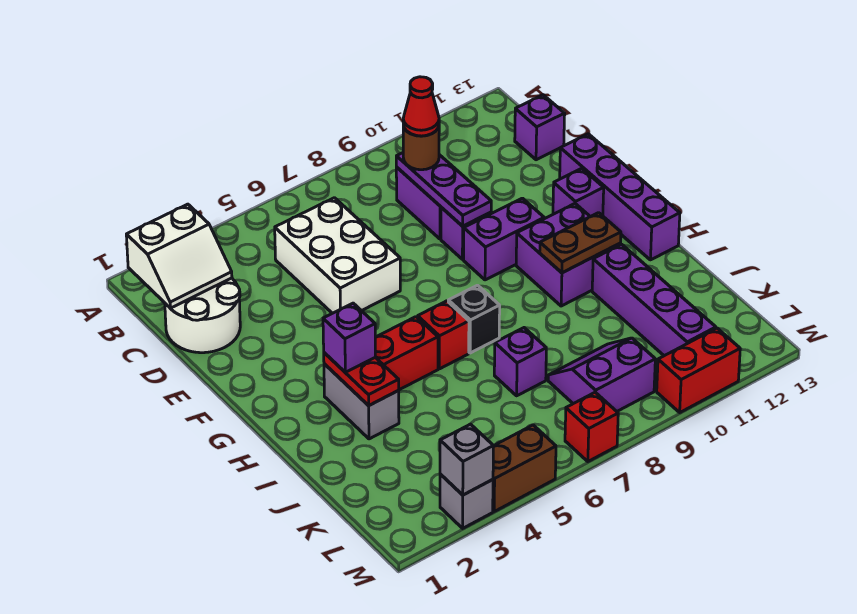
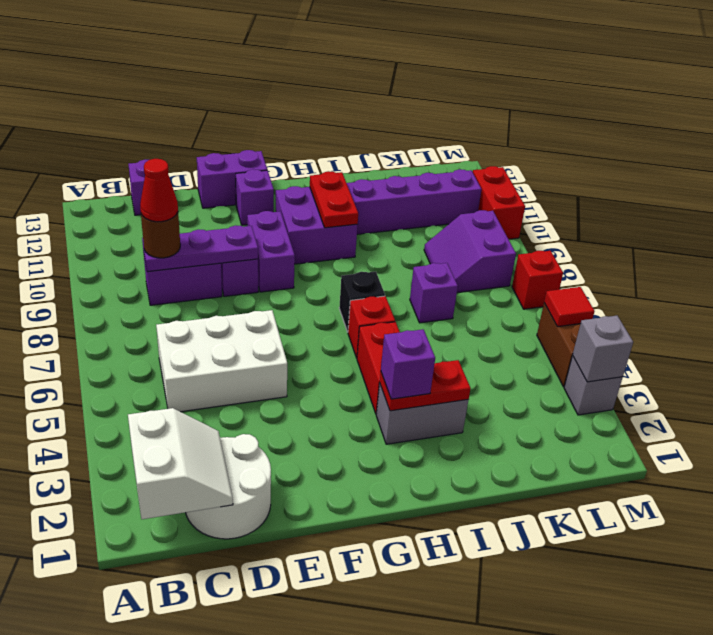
purple 1x4 brick [560,134,680,260] -> purple 1x2 brick [197,150,267,208]
brown 1x2 plate [540,213,621,273] -> red 1x2 plate [310,171,358,228]
none -> red 1x1 tile [544,287,595,327]

